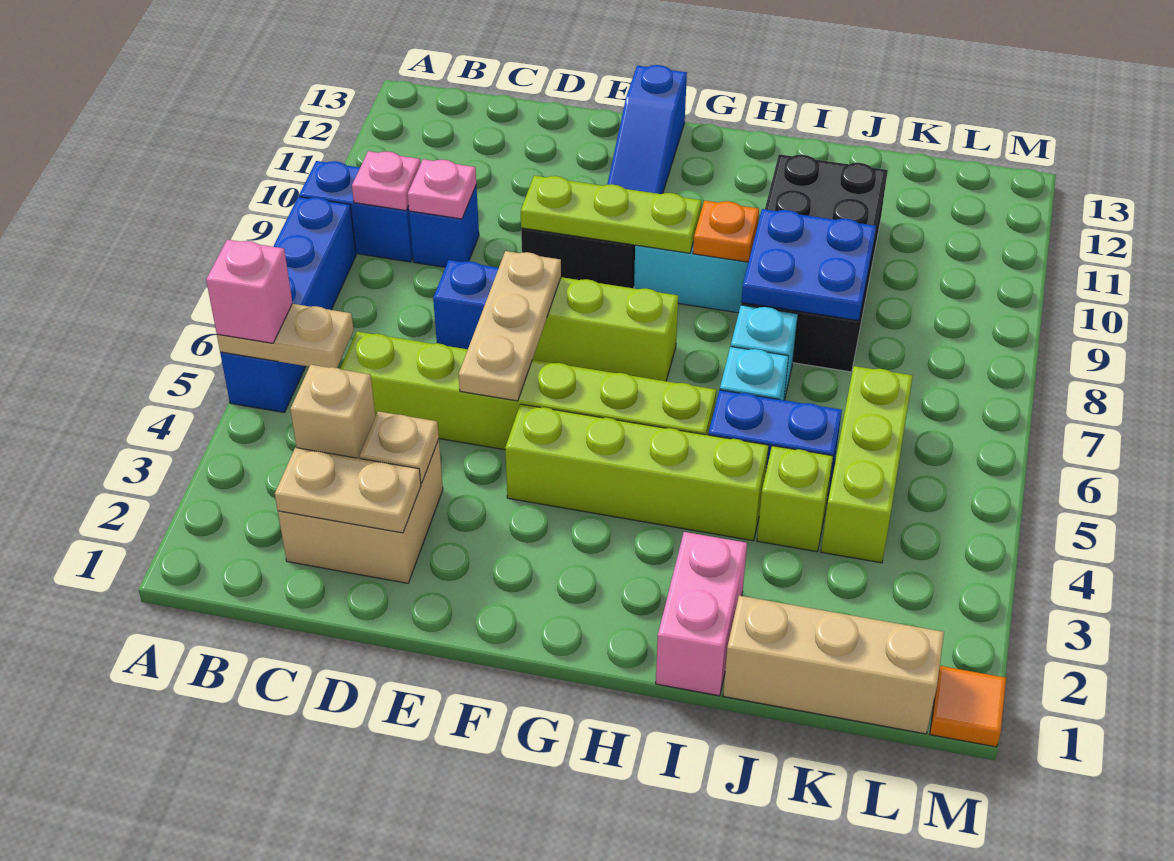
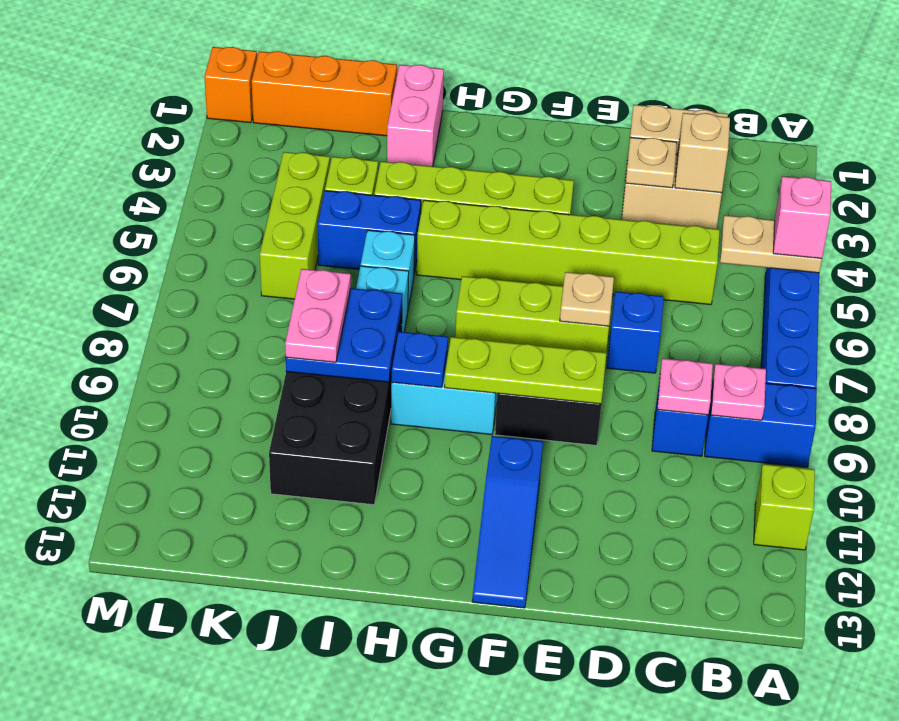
none -> lime 1x1 brick [754,464,815,550]
tan 1x3 plate [459,251,561,401] -> tan 1x1 plate [560,272,614,326]
blue 1x3 slope [607,65,687,194] -> blue 1x3 slope turned to [472,436,543,608]
orange 1x1 plate [693,201,759,262] -> blue 1x1 plate [392,332,448,388]
tan 1x3 brick [723,596,944,734] -> orange 1x3 brick [252,51,397,136]
none -> pink 1x2 plate [285,269,351,362]
orange 1x1 tile [930,666,1006,747] -> orange 1x1 brick [204,47,257,123]

